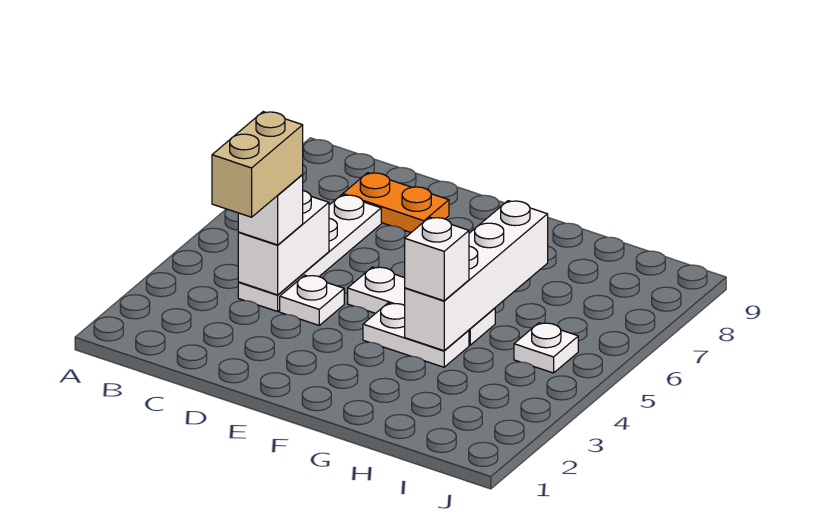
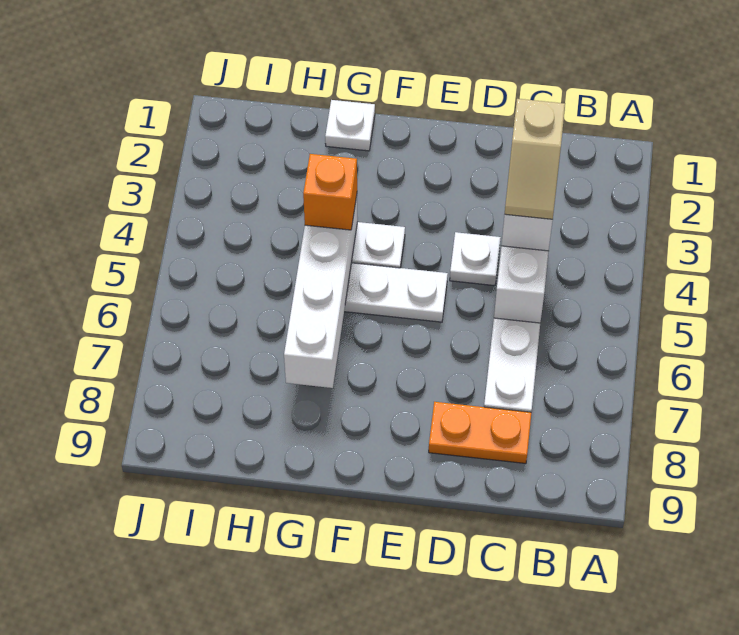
tan 1x2 brick [212,112,303,217] -> tan 1x2 slope [505,99,565,219]
white 1x1 brick [404,217,469,301] -> orange 1x1 brick [303,154,357,230]
white 1x1 plate [514,323,578,373] -> white 1x1 plate moved to [325,100,375,151]

